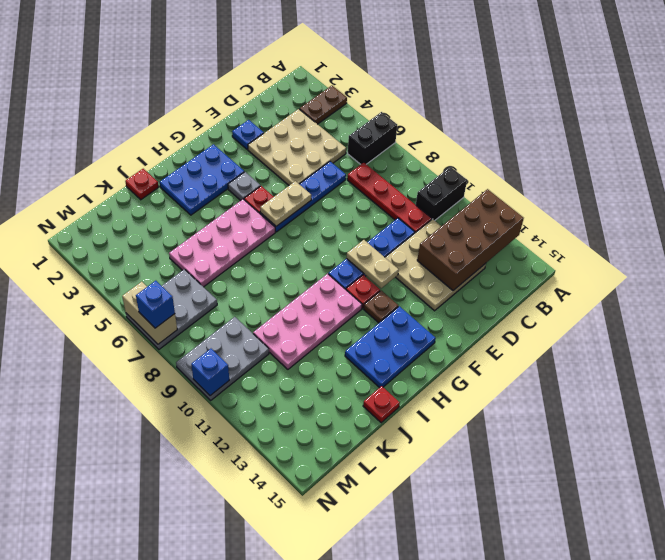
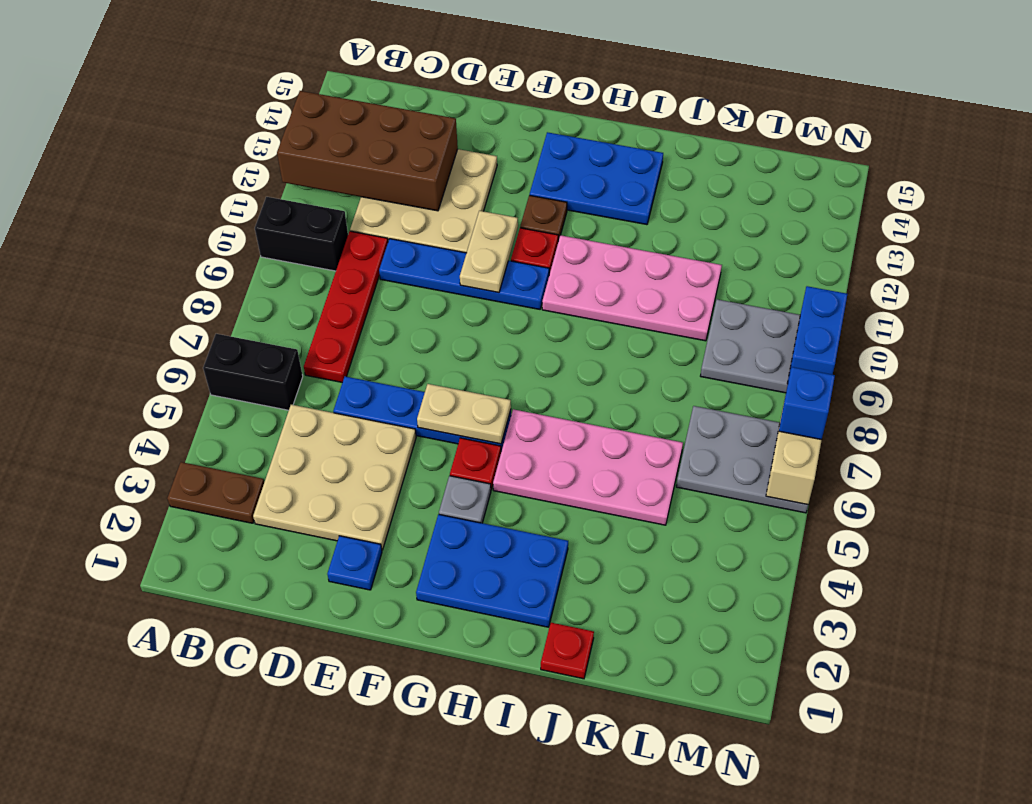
red 1x1 plate [363,386,400,423] -> none
blue 1x1 brick [191,349,229,396] -> blue 1x2 brick [787,286,847,384]

